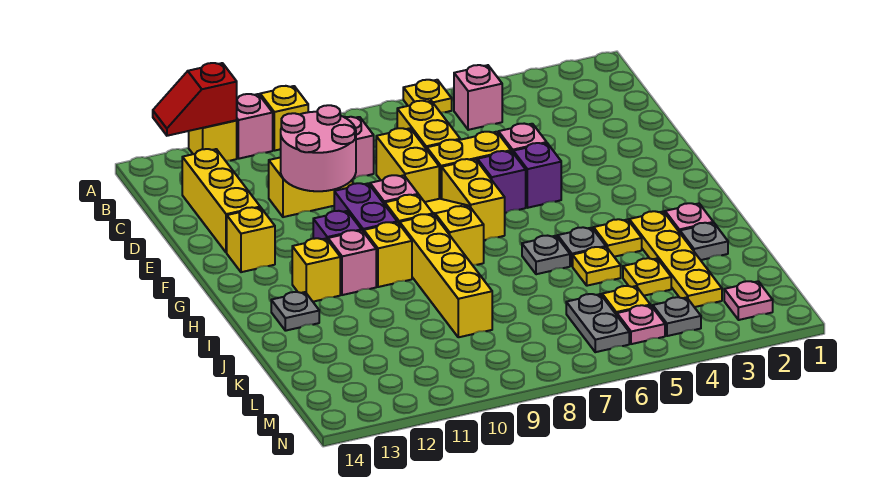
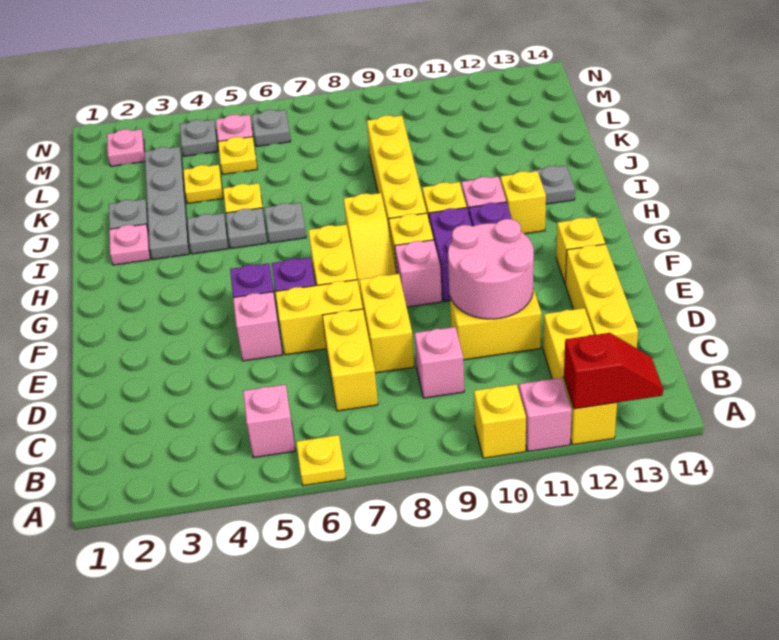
yellow 1x1 brick [189,121,237,161] -> yellow 1x3 brick [543,308,617,445]
yellow 1x4 plate [629,211,722,307] -> grey 1x4 plate [145,147,189,260]
yellow 1x1 plate [594,219,642,257] -> grey 1x1 plate [187,213,229,254]
grey 1x2 plate [566,294,629,352] -> grey 1x1 plate [252,110,291,146]

